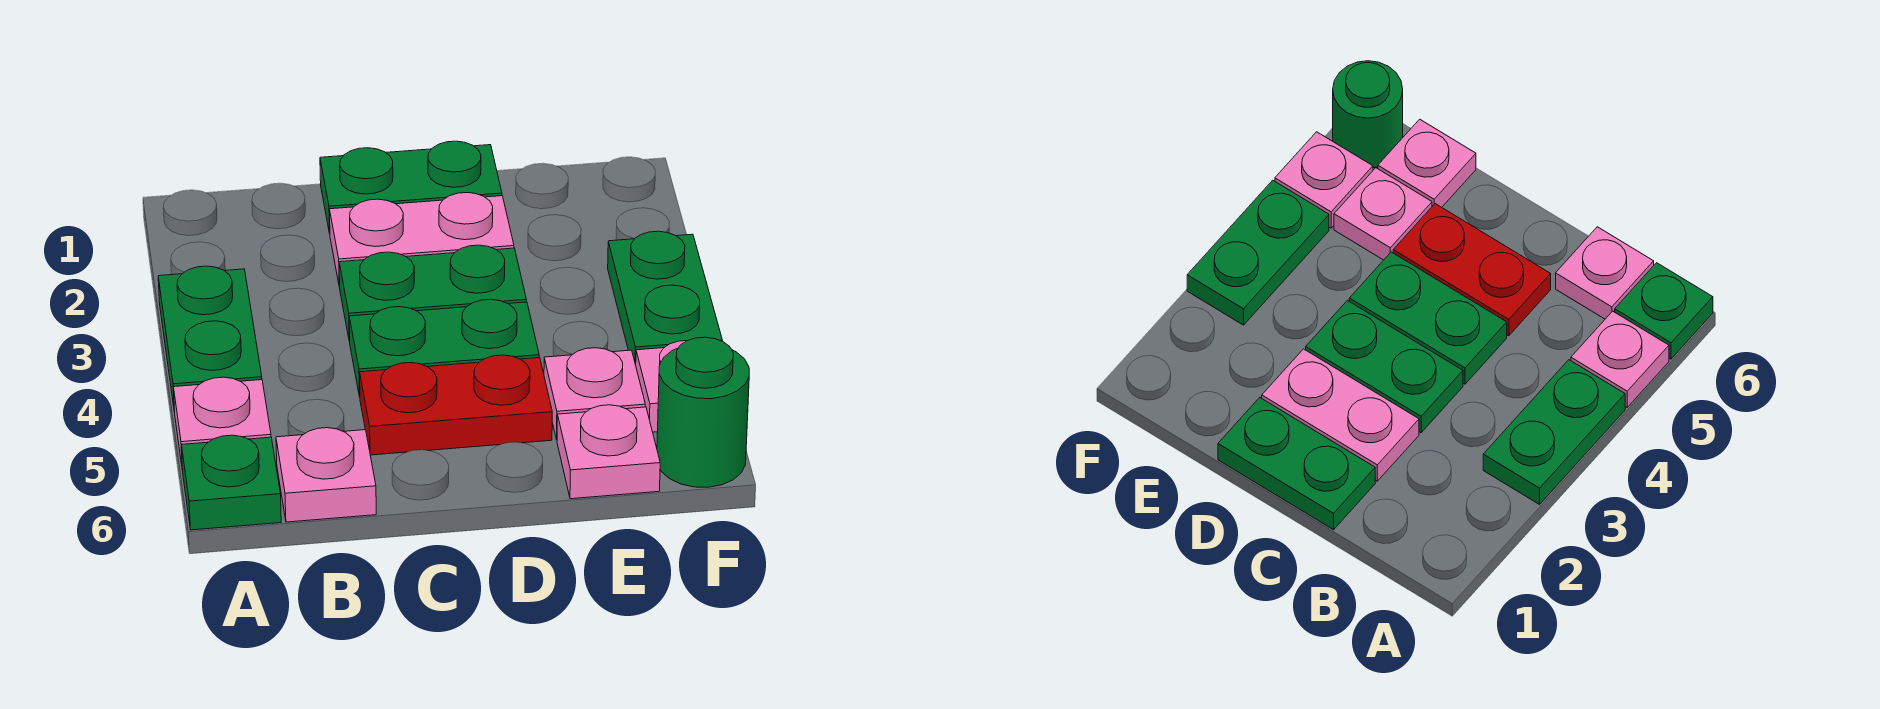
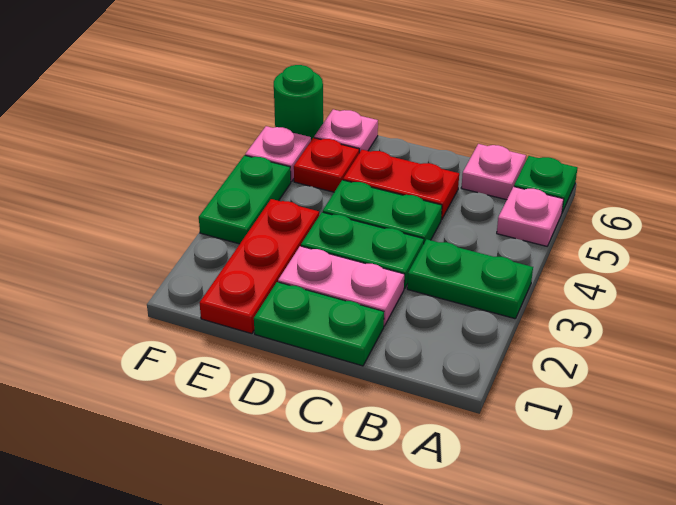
green 1x2 plate [158,266,262,412] -> green 1x2 plate turned to [407,239,533,319]
none -> red 1x3 plate [200,199,319,334]
pink 1x1 plate [544,348,645,440] -> red 1x1 plate [294,138,359,192]

